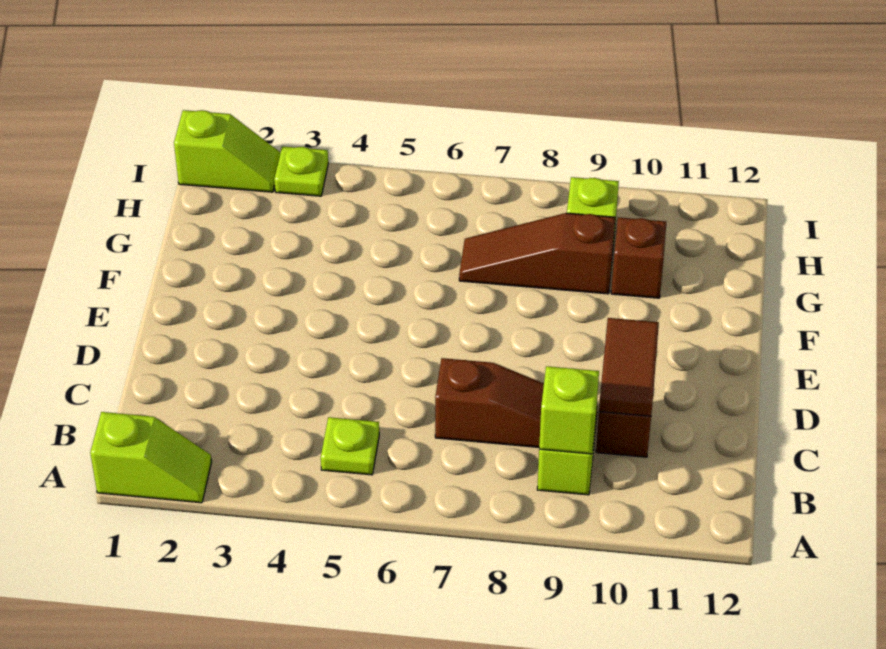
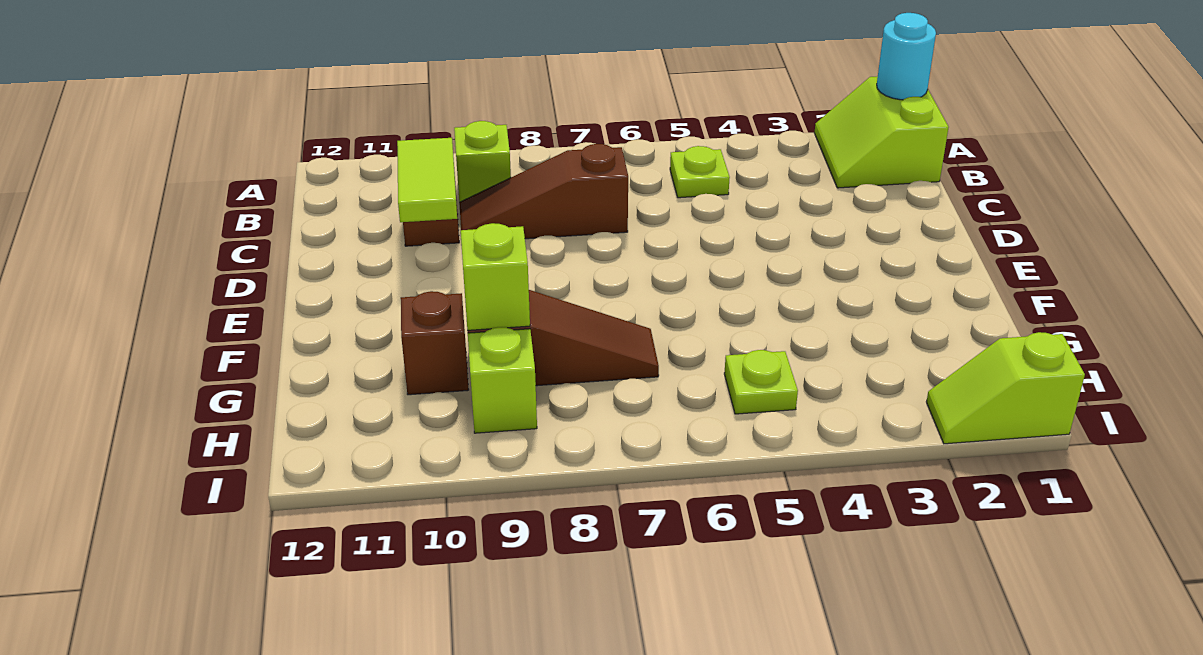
lime 1x2 slope [90,412,211,503] -> lime 2x2 slope [815,76,949,188]
none -> cyan 1x1 round brick [877,13,936,100]
lime 1x1 brick [539,366,599,454] -> lime 1x1 brick moved to [461,223,530,330]
brown 1x2 tile [599,318,659,416] -> lime 1x2 tile [397,138,457,222]
lime 1x1 plate [274,146,328,196] -> lime 1x1 plate moved to [724,350,798,414]

